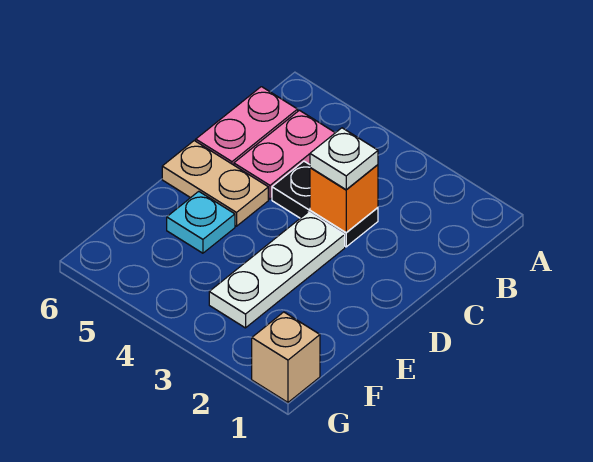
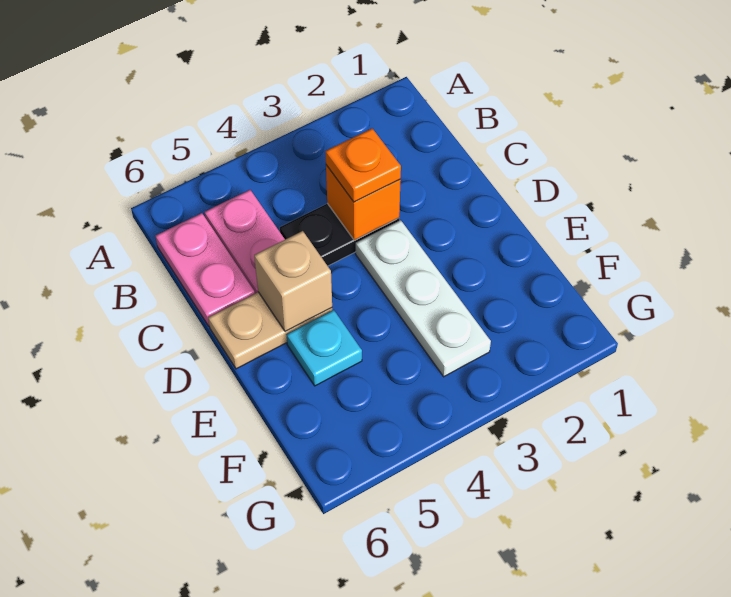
white 1x1 plate [310,128,378,190] -> orange 1x1 plate [325,129,401,202]
tan 1x1 brick [252,312,320,402] -> tan 1x1 brick moved to [254,231,332,332]

